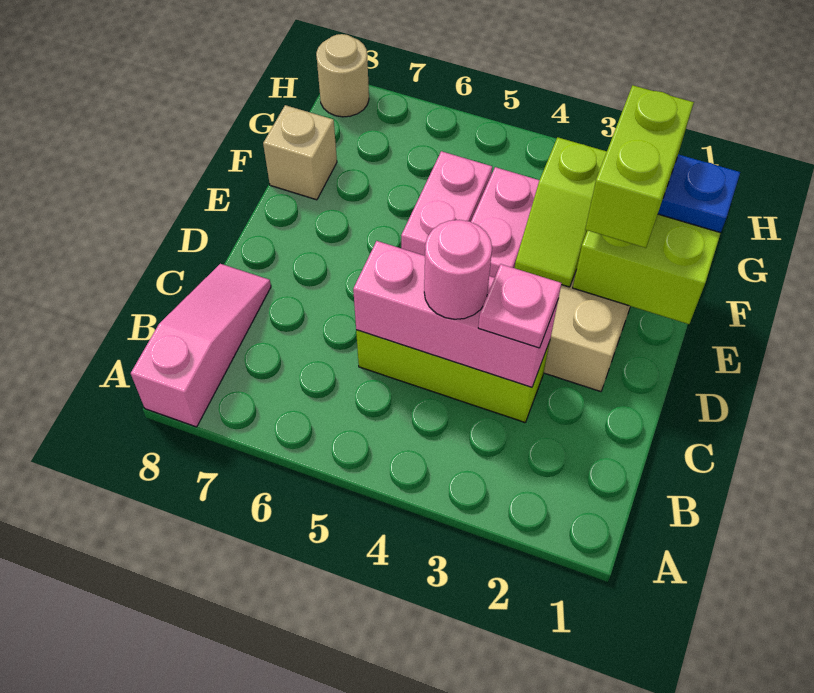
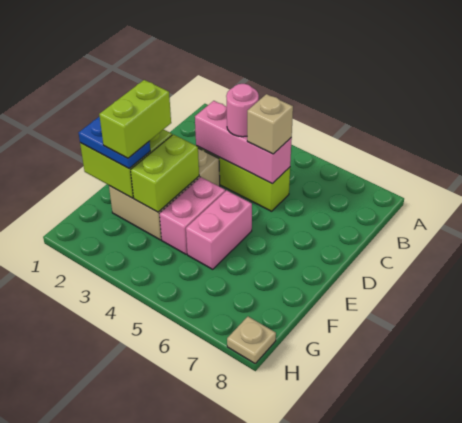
pink 1x3 slope [131,264,271,427] -> none
pink 1x1 plate [478,264,561,348] -> none
lime 1x2 slope [515,137,607,287] -> lime 1x2 brick [131,134,199,212]
tan 1x1 brick [263,105,337,200] -> tan 1x1 brick moved to [247,94,293,154]
tan 1x1 round brick [316,34,369,117] -> tan 1x1 plate [227,317,276,363]

